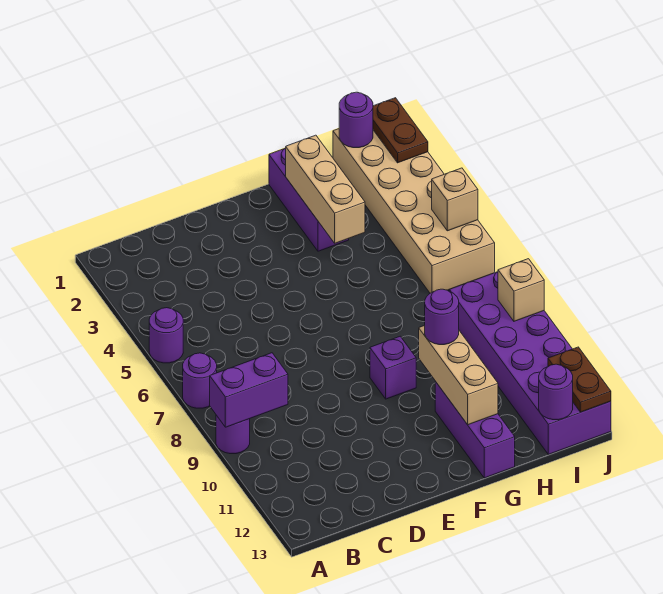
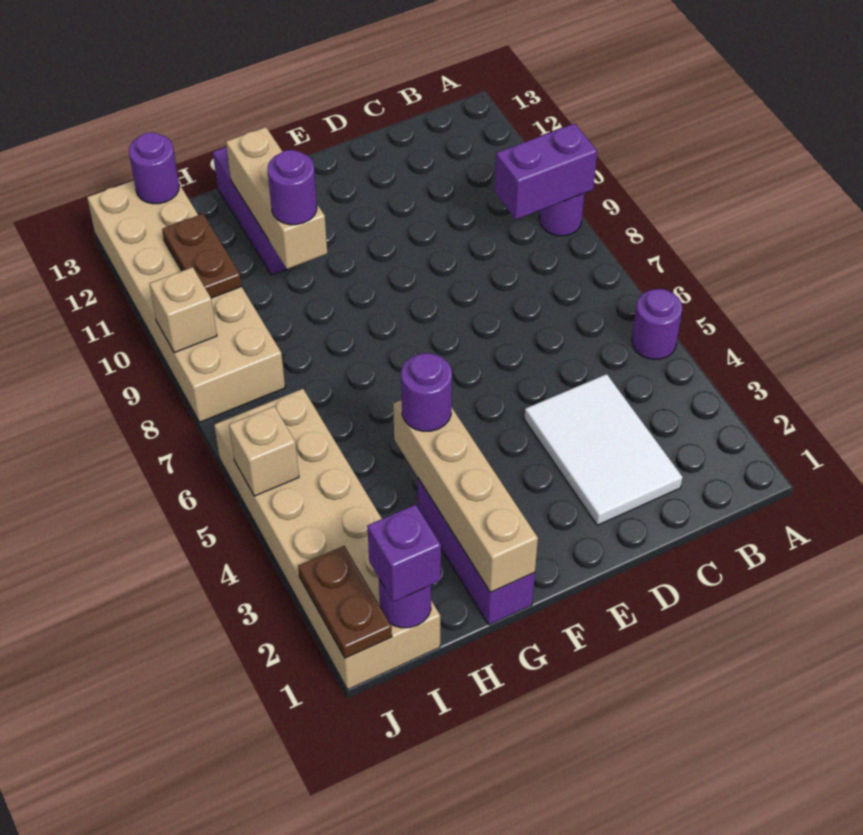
purple 1x1 round brick [183,353,217,408] -> purple 1x1 round brick moved to [401,353,452,431]
none -> white 2x3 tile [524,374,683,525]
purple 1x1 brick [370,336,416,399] -> purple 1x1 brick moved to [367,505,441,602]
tan 1x3 brick [286,135,365,243] -> tan 1x4 brick [393,400,538,592]
purple 2x6 brick [449,272,611,455] -> tan 2x6 brick [87,180,285,422]
brown 1x2 plate [548,347,611,412] -> brown 1x2 plate moved to [162,214,242,298]

